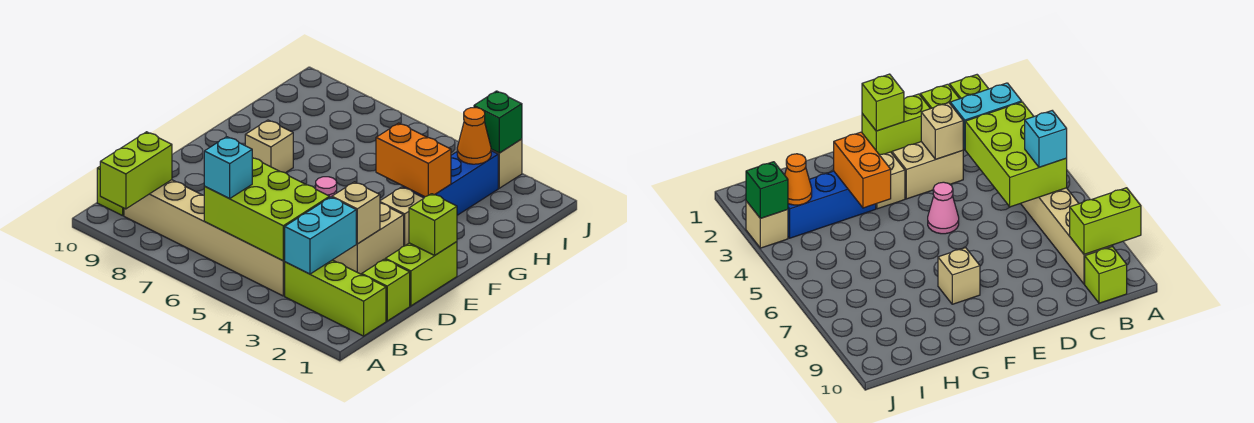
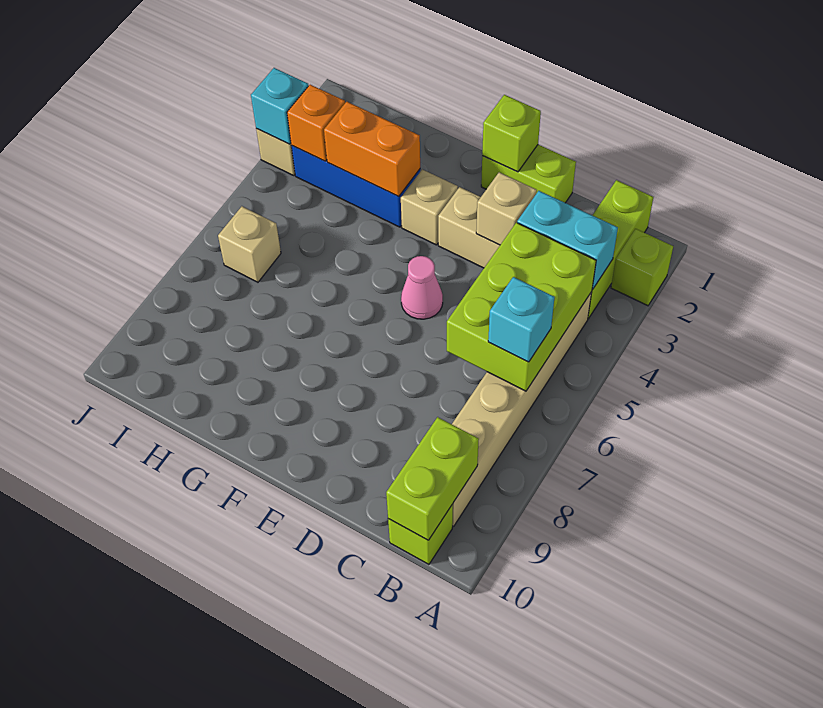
lime 1x2 brick [100,132,172,209] -> lime 1x2 brick turned to [386,417,479,540]
lime 1x1 brick [362,259,410,321] -> lime 1x1 brick moved to [611,229,673,306]
tan 1x1 brick [245,120,293,173] -> tan 1x1 brick moved to [218,206,281,282]
orange 1x2 brick [376,123,451,197] -> orange 1x2 brick turned to [324,102,420,196]
orange 1x1 cone [457,108,491,164] -> orange 1x1 brick [287,85,345,161]
green 1x1 brick [474,91,522,153] -> cyan 1x1 brick [251,68,308,144]

